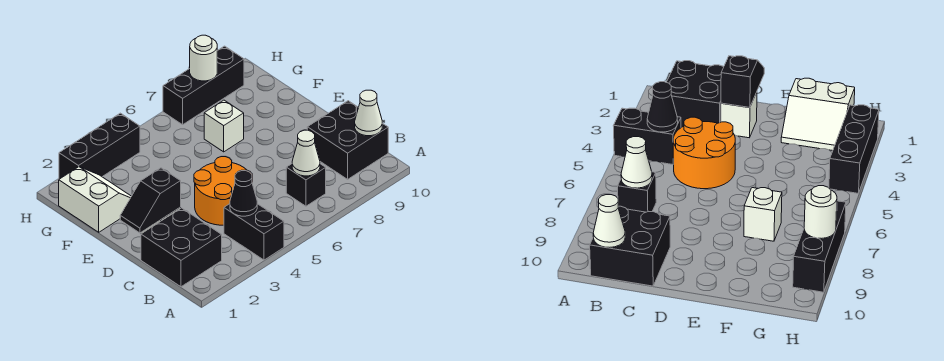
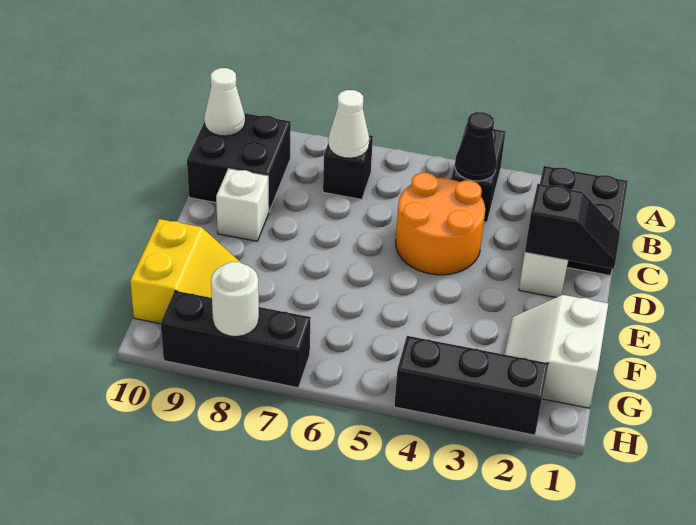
white 1x1 brick [204,100,244,152] -> white 1x1 brick moved to [216,169,269,241]
none -> yellow 2x2 slope [130,219,241,324]

